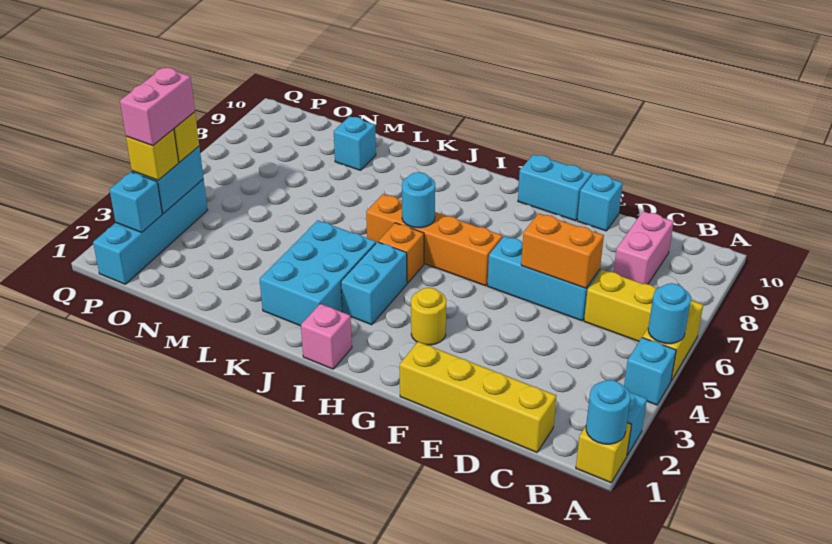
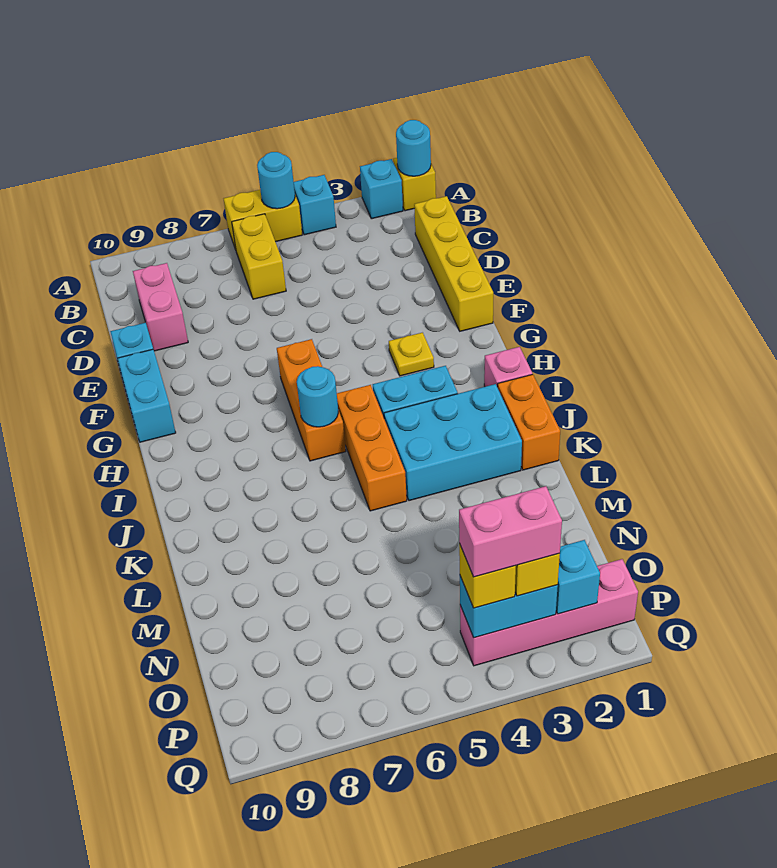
pink 1x2 brick [614,211,674,284] -> pink 1x2 brick turned to [133,263,188,351]
cyan 1x3 brick [488,236,600,321] -> none
orange 1x2 brick [521,213,604,288] -> orange 1x2 brick moved to [497,374,560,470]
yellow 1x1 round brick [411,288,446,345] -> yellow 1x1 plate [389,333,434,376]
orange 1x4 brick [366,194,503,286] -> orange 1x3 brick [277,339,346,461]
orange 1x1 brick [378,223,424,283] -> orange 1x3 brick [337,385,407,511]
cyan 1x1 brick [334,116,376,170] -> none
cyan 1x4 brick [93,179,208,284] -> pink 1x4 brick [460,559,638,666]

